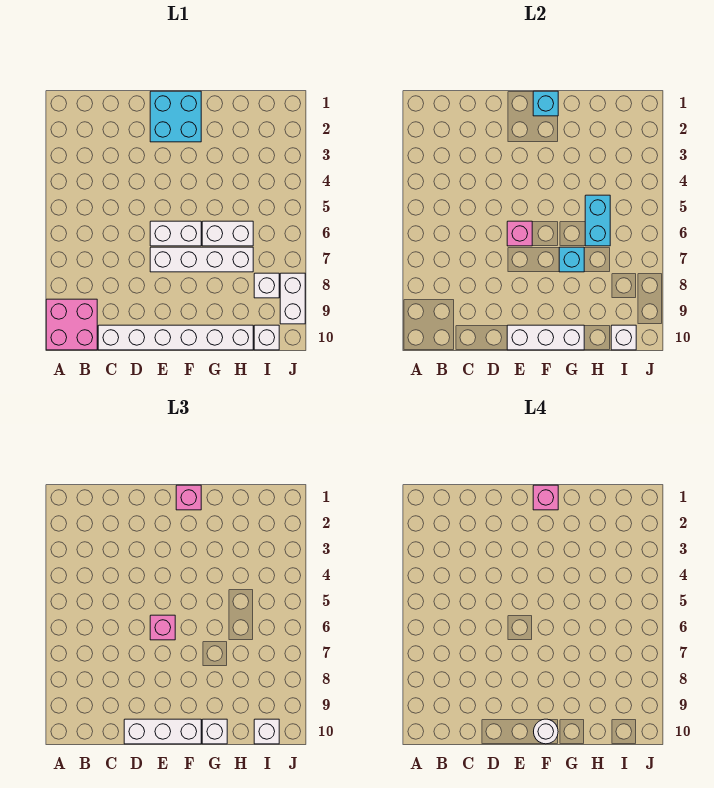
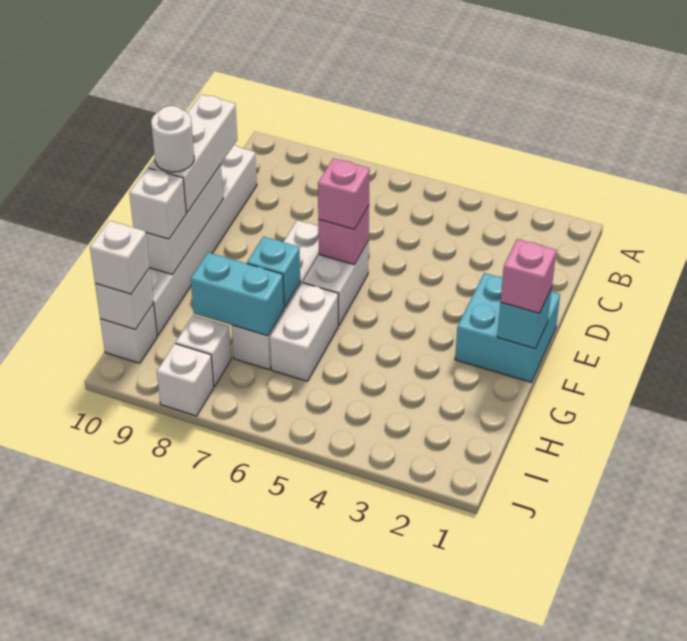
pink 2x2 brick [46,299,97,350] -> none
pink 1x1 brick [533,485,558,510] -> none
cyan 1x2 brick [585,195,610,246] -> cyan 1x2 brick moved to [191,253,284,336]
white 1x2 brick [280,273,305,324] -> white 1x1 brick [157,344,214,416]

